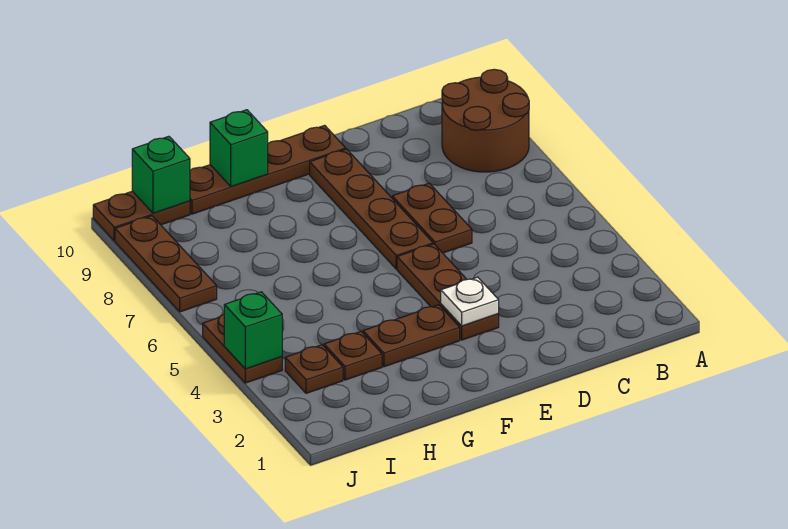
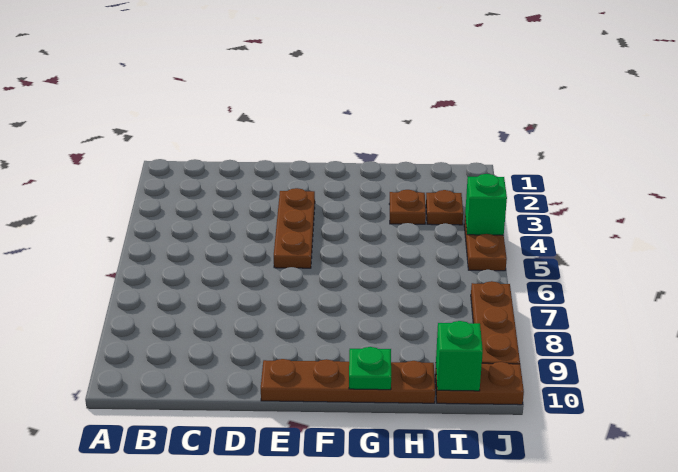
brown 2x2 round brick [442,69,529,172] -> none
brown 1x2 plate [392,183,472,253] -> none
white 1x1 plate [441,277,499,326] -> none
brown 1x4 plate [310,149,433,269] -> none
brown 1x2 plate [363,305,460,367] -> none
green 1x1 brick [210,110,268,187] -> green 1x1 plate [349,347,391,390]

